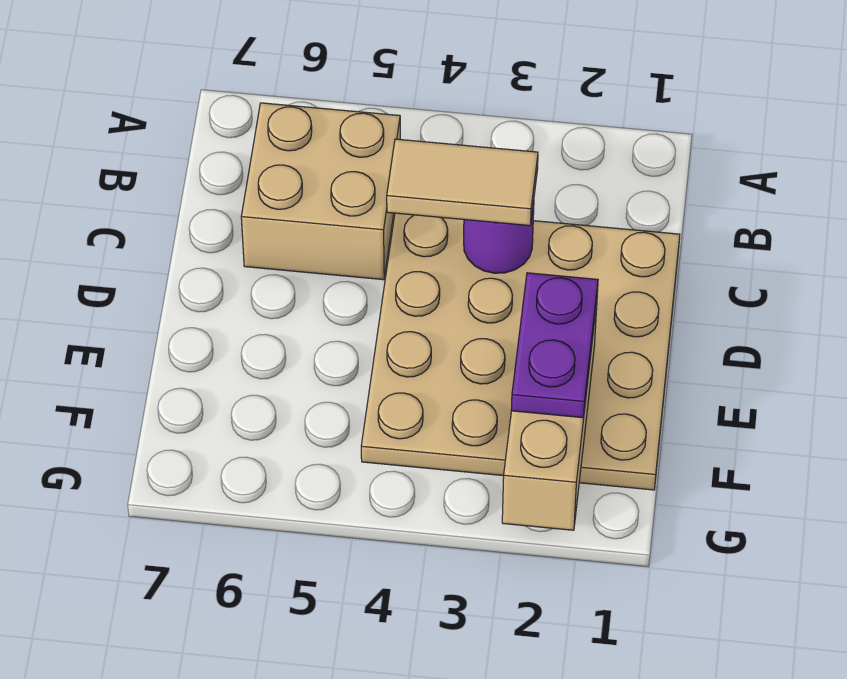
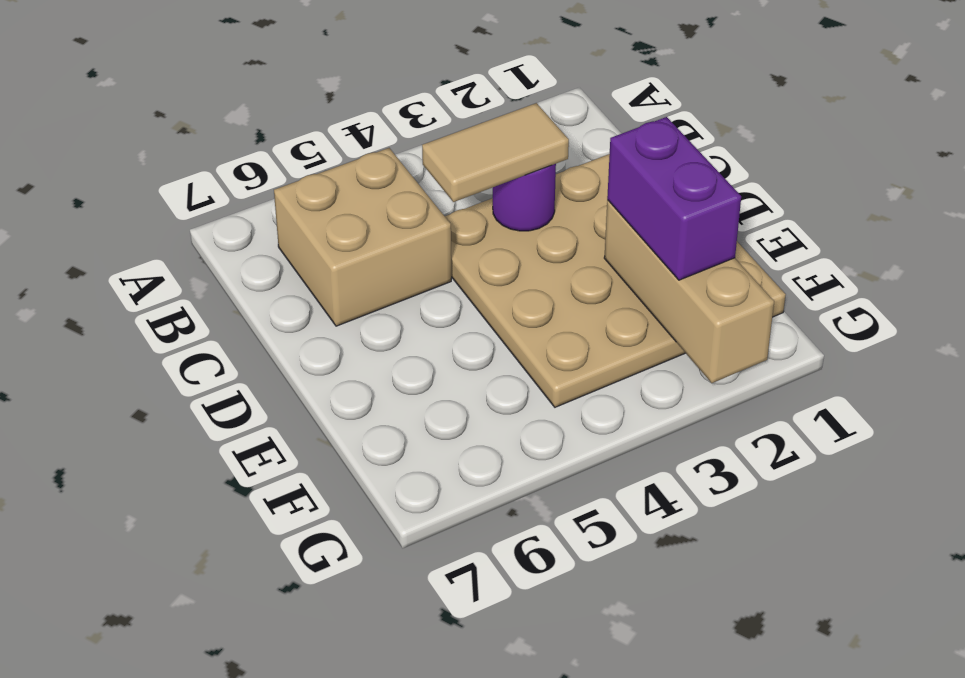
purple 1x2 plate [511,273,598,418] -> purple 1x2 brick [607,117,741,280]

